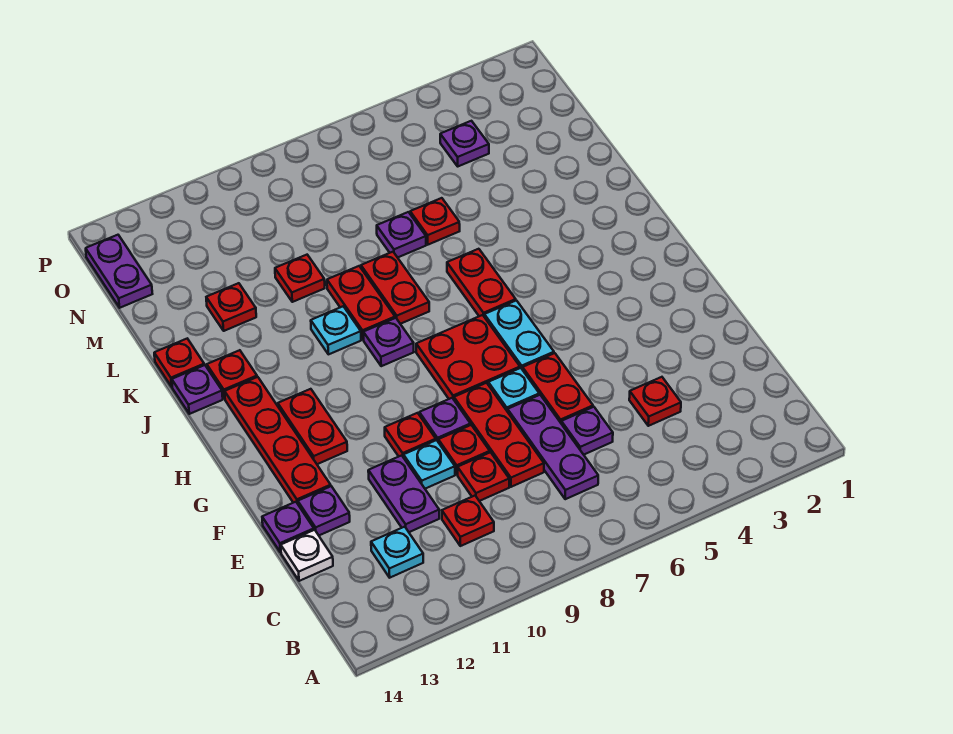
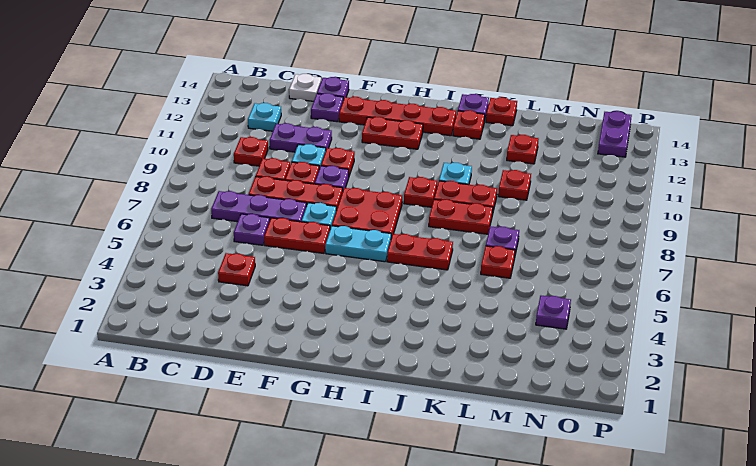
purple 1x1 plate [363,318,414,366] -> red 1x1 plate [404,177,437,207]
purple 1x2 plate [86,235,152,308] -> purple 1x2 plate turned to [598,111,632,157]

